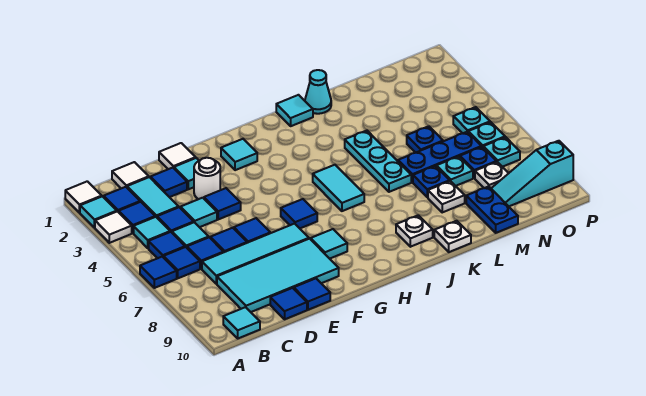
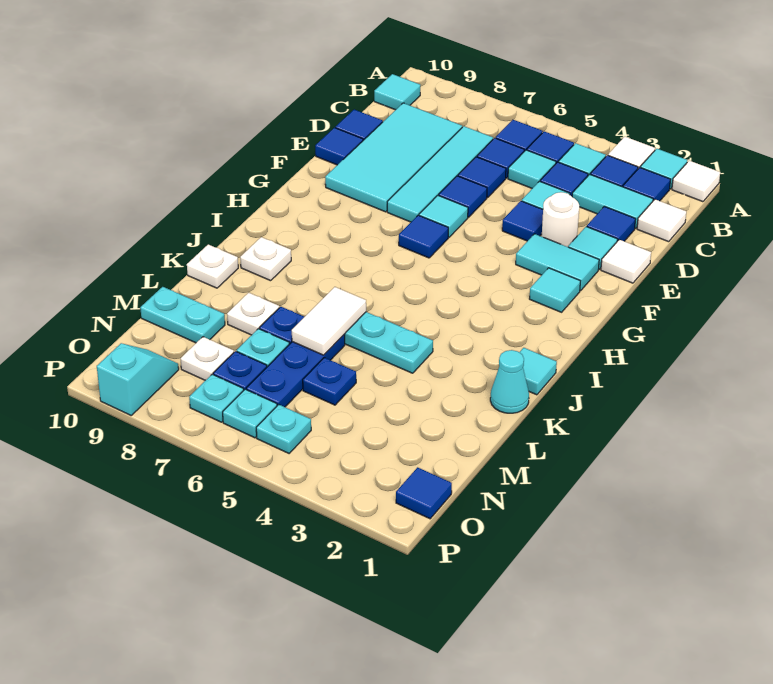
blue 1x1 tile [140,257,177,288] -> blue 1x1 tile moved to [396,467,452,519]
cyan 1x1 tile [311,229,347,259] -> cyan 1x1 tile moved to [419,195,468,237]
cyan 1x2 tile [313,165,364,211] -> cyan 1x2 tile moved to [516,234,599,291]
none -> white 1x2 tile [292,287,366,355]
blue 1x2 plate [466,186,518,233] -> cyan 1x2 plate [140,287,225,343]
cyan 1x3 slope [491,141,573,206] -> cyan 1x2 slope [97,343,179,415]

